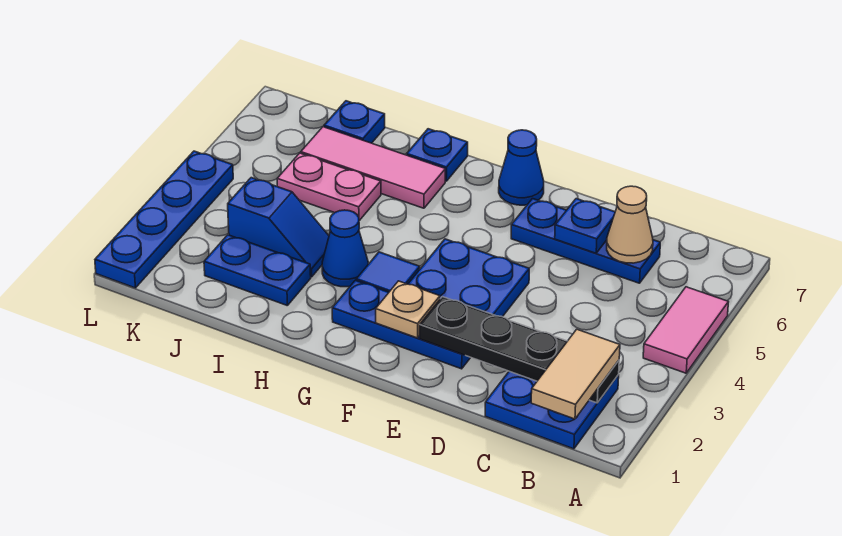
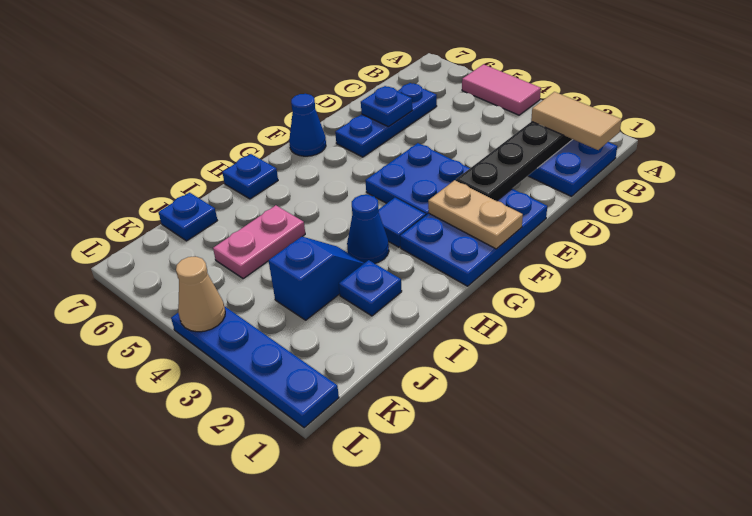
tan 1x1 cone [607,186,653,263] -> tan 1x1 cone moved to [176,257,225,332]
blue 1x3 plate [332,280,471,369] -> blue 2x3 plate [400,189,547,286]
tan 1x1 plate [376,281,440,338] -> tan 1x2 plate [428,180,523,249]
pink 1x3 tile [301,127,445,208] -> none
blue 1x2 plate [204,235,311,305] -> blue 1x1 plate [339,260,402,316]

